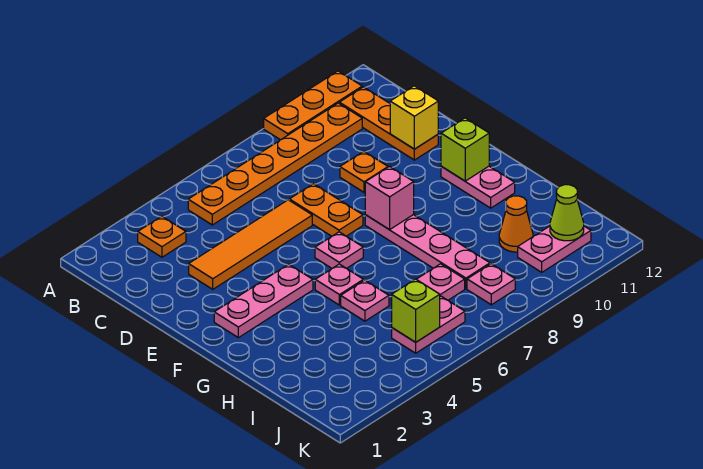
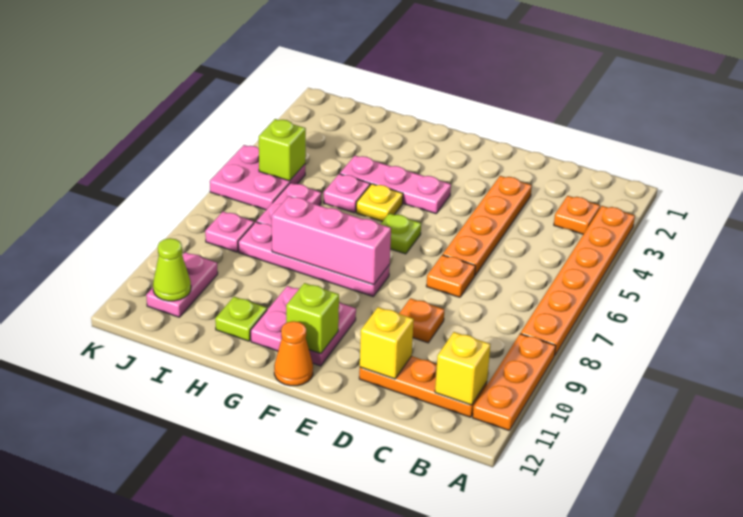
orange 1x6 plate [188,103,362,225] -> orange 1x6 plate moved to [521,206,635,356]
none -> yellow 1x1 brick [435,332,490,405]
orange 1x4 tile [189,200,312,289] -> orange 1x4 plate [443,176,532,275]
orange 1x2 plate [289,184,363,236] -> orange 1x1 plate [426,255,475,297]
pink 1x3 plate [214,264,313,338] -> pink 1x3 plate turned to [340,156,451,214]
pink 1x1 plate [315,232,363,268] -> lime 1x1 plate [380,213,421,254]
pink 1x1 brick [365,167,414,230] -> pink 1x3 brick [272,196,391,285]
pink 1x2 plate [441,166,515,208] -> pink 2x2 plate [251,286,356,366]
pink 1x1 plate [315,264,364,305] -> yellow 1x1 plate [356,184,403,221]
none -> lime 1x1 plate [215,297,267,341]
orange 1x1 cone [499,196,533,252] -> orange 1x1 cone moved to [274,321,313,386]
pink 1x2 plate [392,296,465,353] -> pink 2x2 plate [210,145,305,210]

